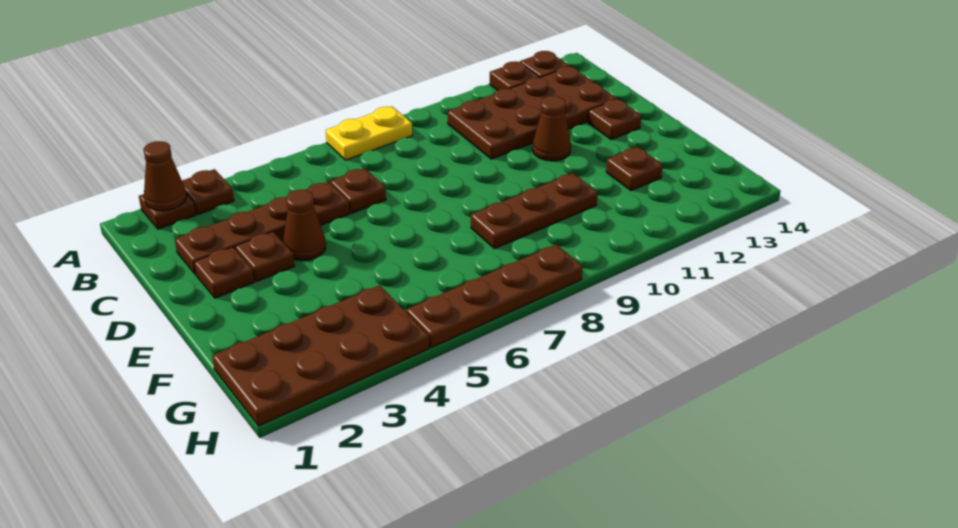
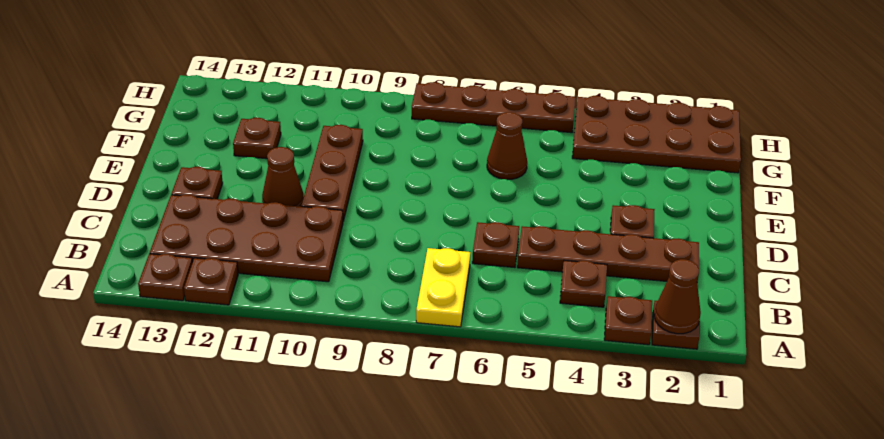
yellow 1x2 plate [326,106,412,160] -> yellow 1x2 plate turned to [416,248,470,327]
brown 1x1 plate [194,247,254,298] -> brown 1x1 plate moved to [560,261,607,307]
brown 1x1 cone [283,190,326,261] -> brown 1x1 cone moved to [487,112,527,180]
brown 1x3 plate [471,173,598,249] -> brown 1x3 plate turned to [302,125,363,221]

